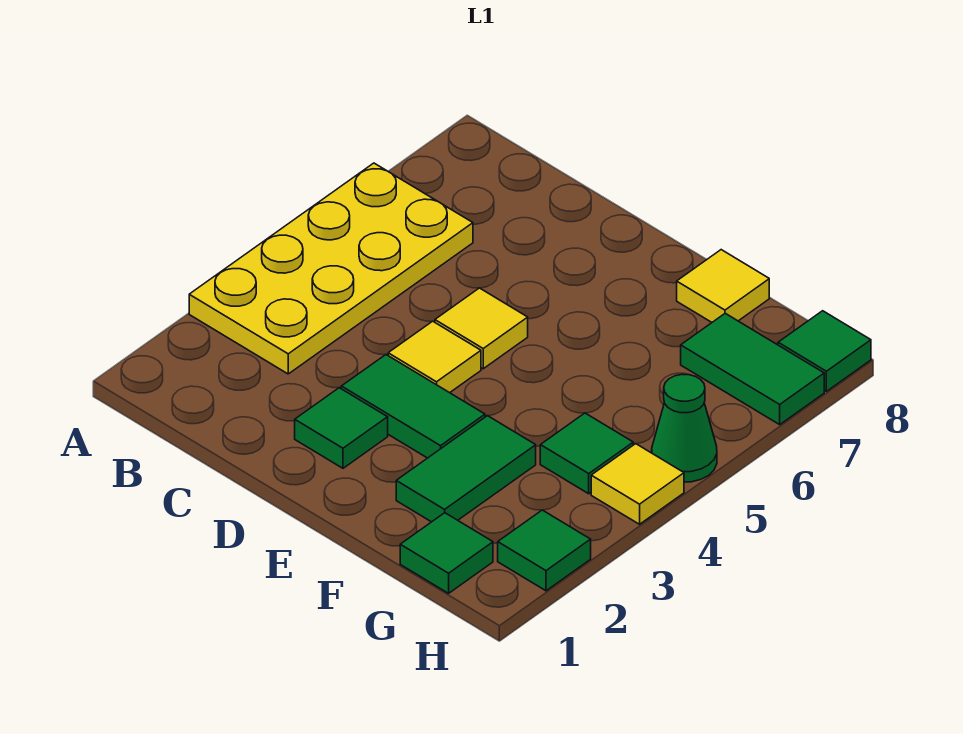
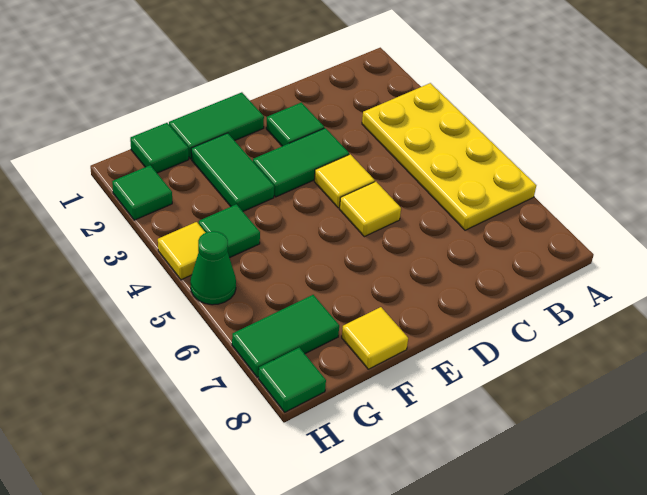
none -> green 1x2 tile [169,92,264,159]

